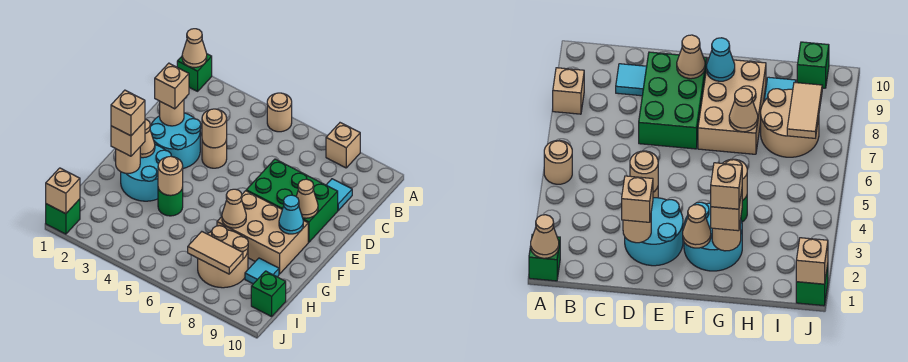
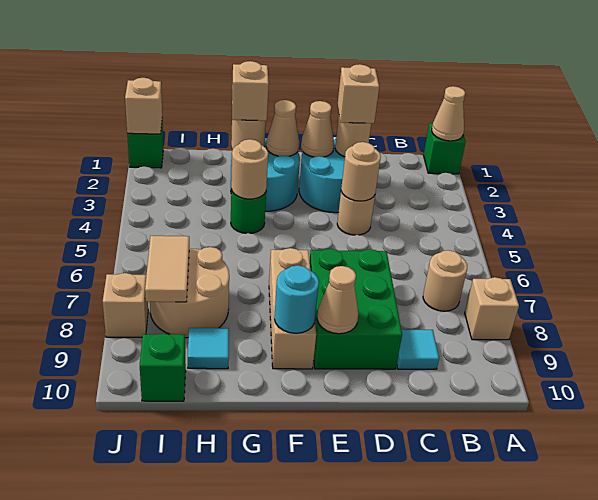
tan 1x1 round brick [267,93,292,132] -> tan 1x1 round brick moved to [423,250,467,311]
tan 2x3 brick [217,191,308,274] -> tan 1x3 brick [269,248,316,369]
cyan 1x1 cone [279,195,303,234] -> cyan 1x1 round brick [274,265,319,333]
tan 1x1 brick [111,90,145,136] -> tan 1x1 brick moved to [103,273,148,337]
tan 1x1 cone [222,189,246,228] -> tan 1x1 cone moved to [301,101,334,157]

